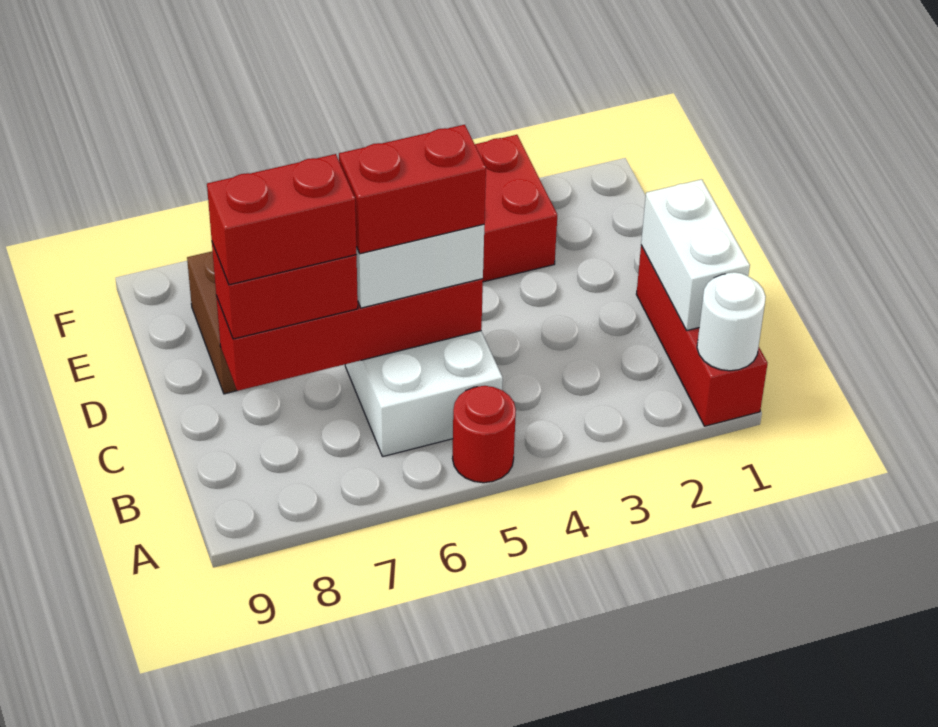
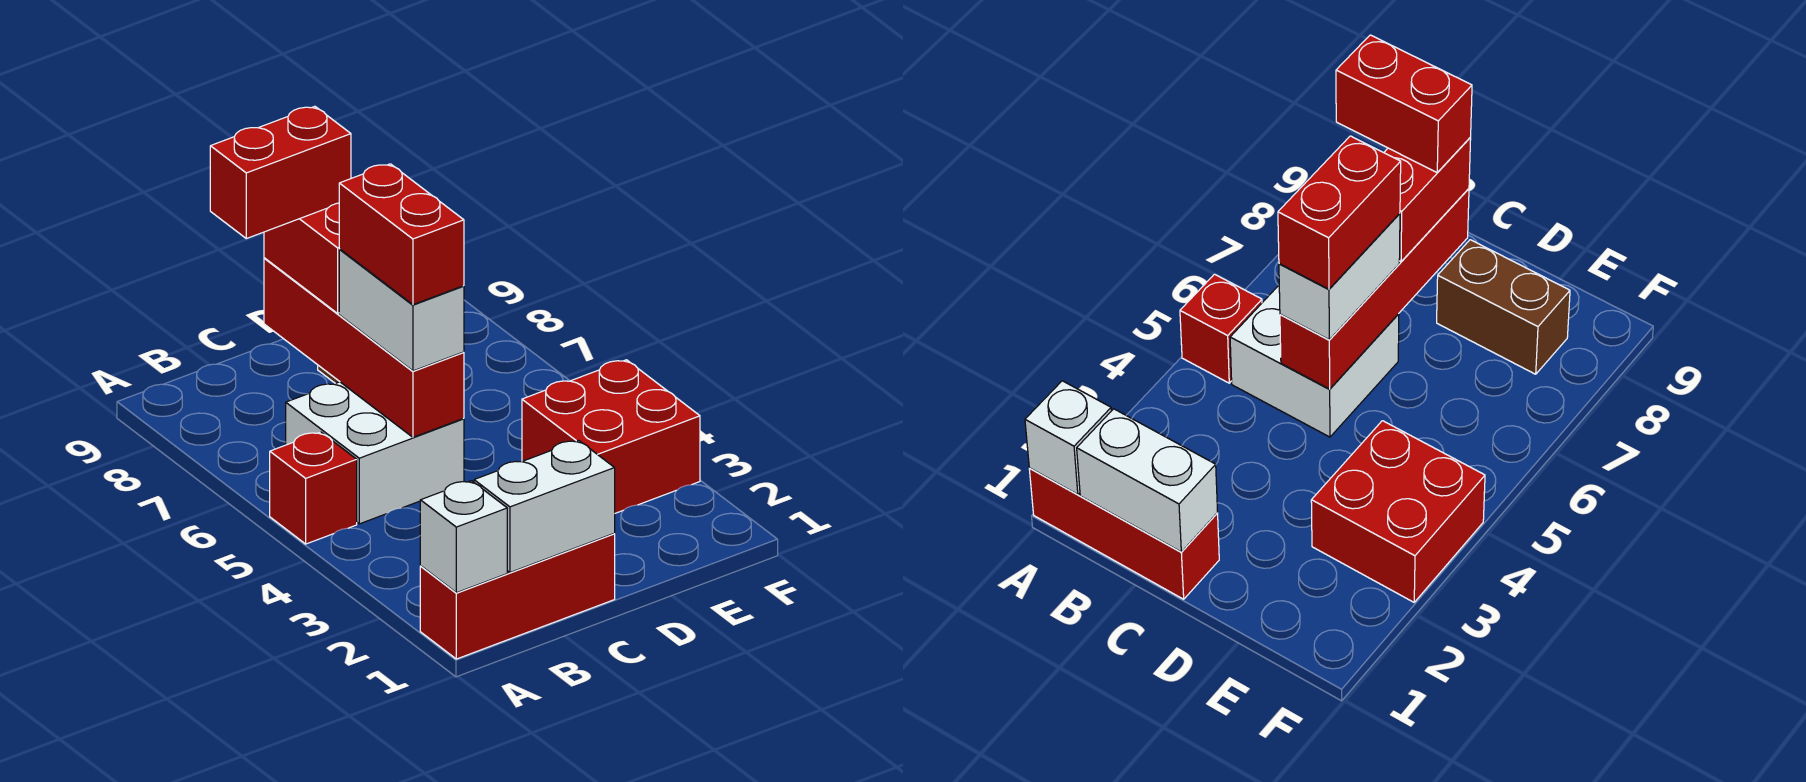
white 1x1 round brick [697,272,766,371] -> white 1x1 brick [420,481,507,593]
red 1x1 round brick [453,386,516,483] -> red 1x1 brick [270,432,357,544]
red 1x2 brick [207,154,357,285] -> red 1x2 brick turned to [210,106,351,239]

